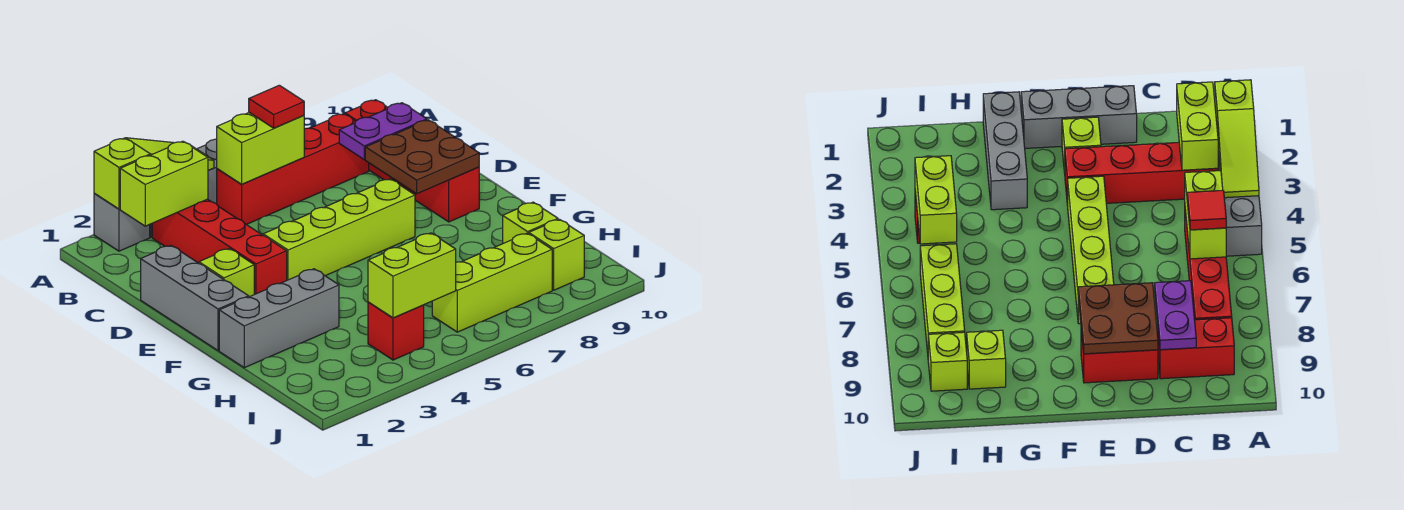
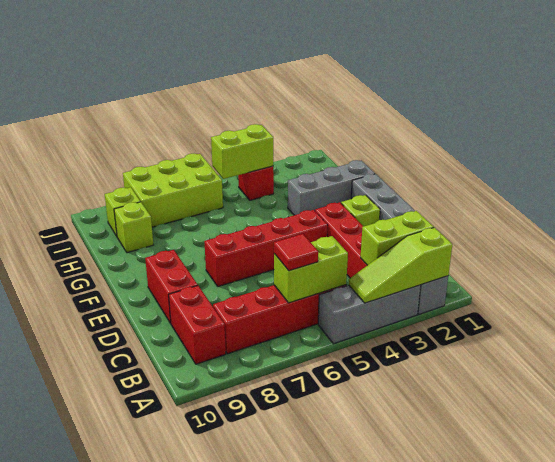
purple 1x2 plate [339,103,427,159] -> none
brown 2x2 plate [365,120,479,194] -> none
lime 1x4 brick [263,179,415,280] -> red 1x4 brick [204,210,328,287]
lime 1x3 brick [432,233,552,332] -> lime 2x3 brick [123,153,223,227]

